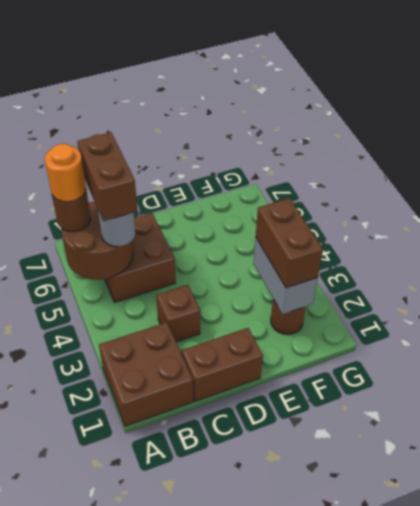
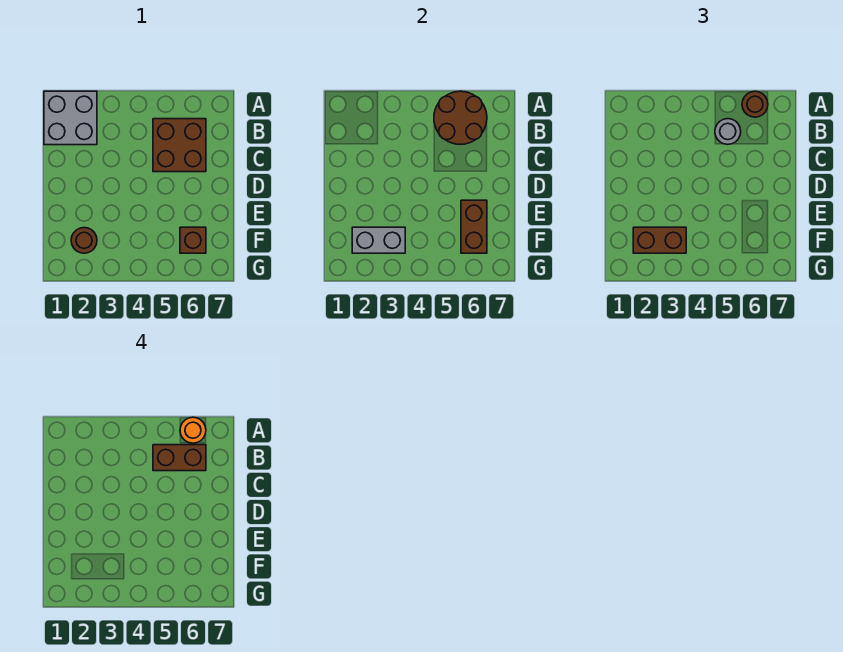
brown 2x2 brick [99,322,193,426] -> grey 2x2 brick [44,91,97,145]
brown 1x2 brick [182,328,263,401] -> brown 1x2 brick moved to [461,200,487,253]
brown 1x1 brick [156,285,200,342] -> brown 1x1 brick moved to [180,227,206,253]

